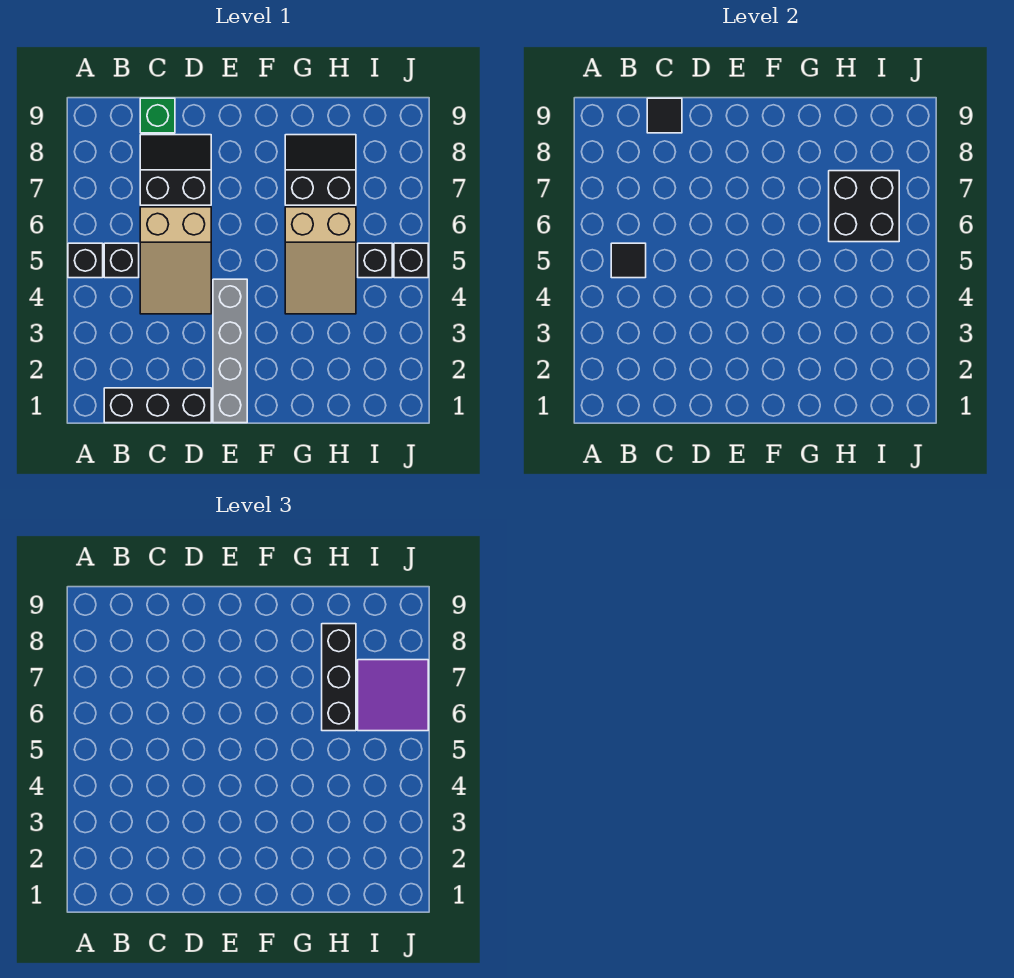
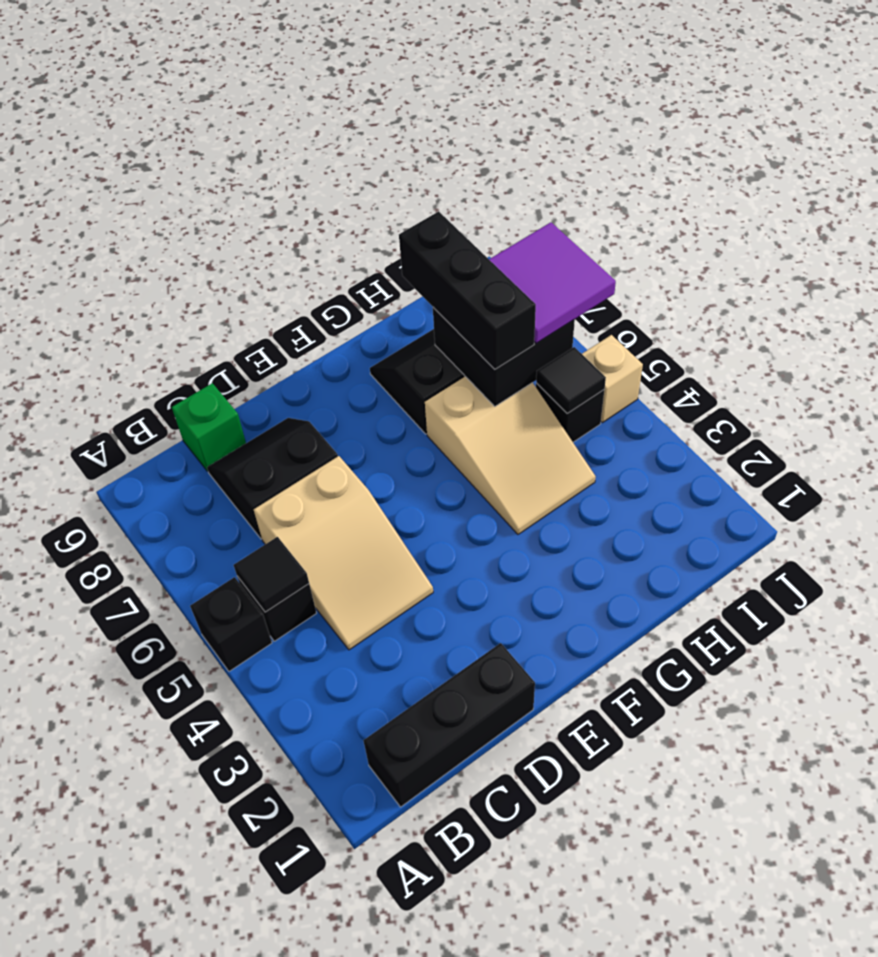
black 1x1 tile [647,98,682,133] -> black 1x1 tile moved to [536,347,606,413]
grey 1x4 brick [213,279,247,423] -> none
black 1x1 brick [394,243,428,278] -> tan 1x1 brick [582,335,643,423]

